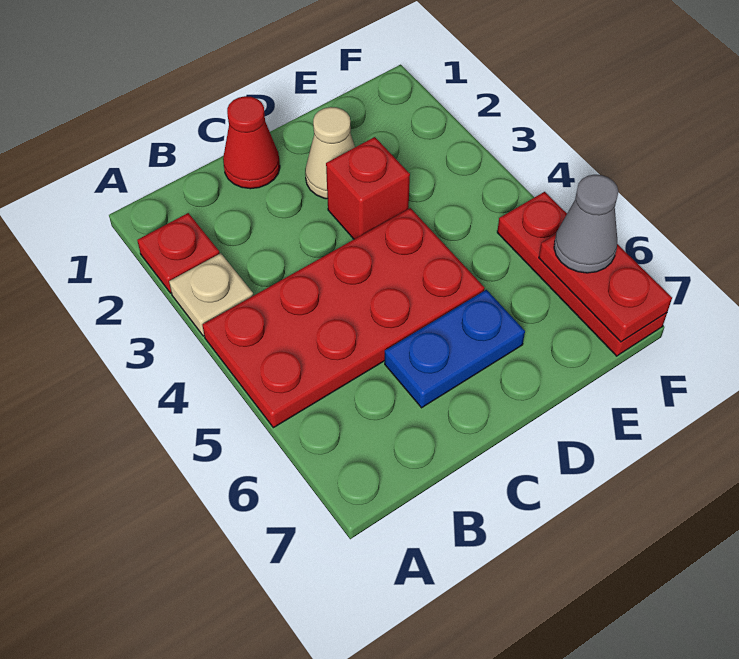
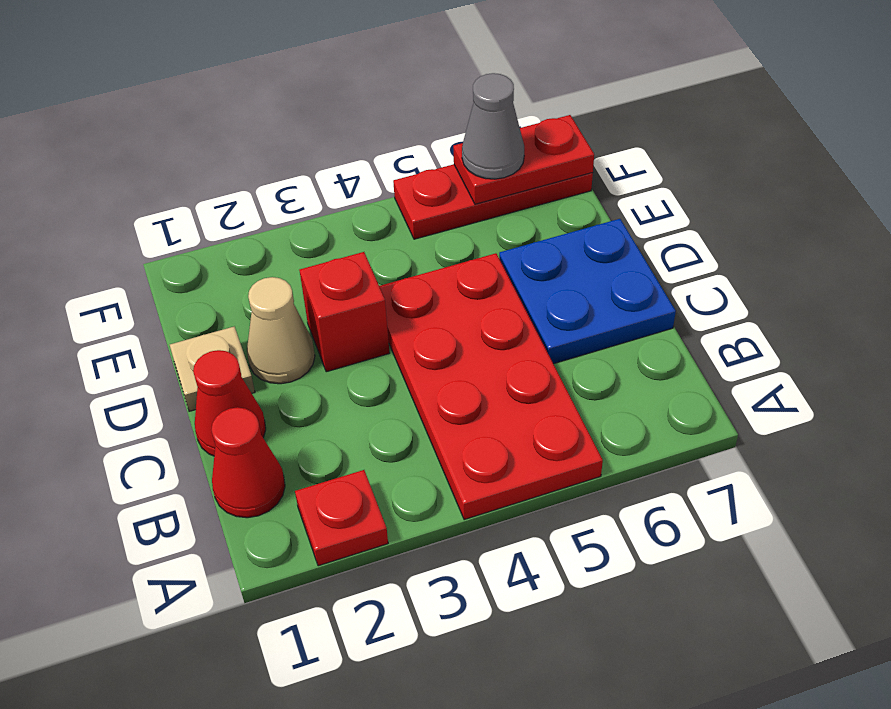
tan 1x1 plate [169,253,253,336] -> tan 1x1 plate moved to [170,327,255,411]
none -> red 1x1 cone [211,407,285,518]
blue 1x2 plate [385,290,525,408] -> blue 2x2 plate [499,219,676,364]

